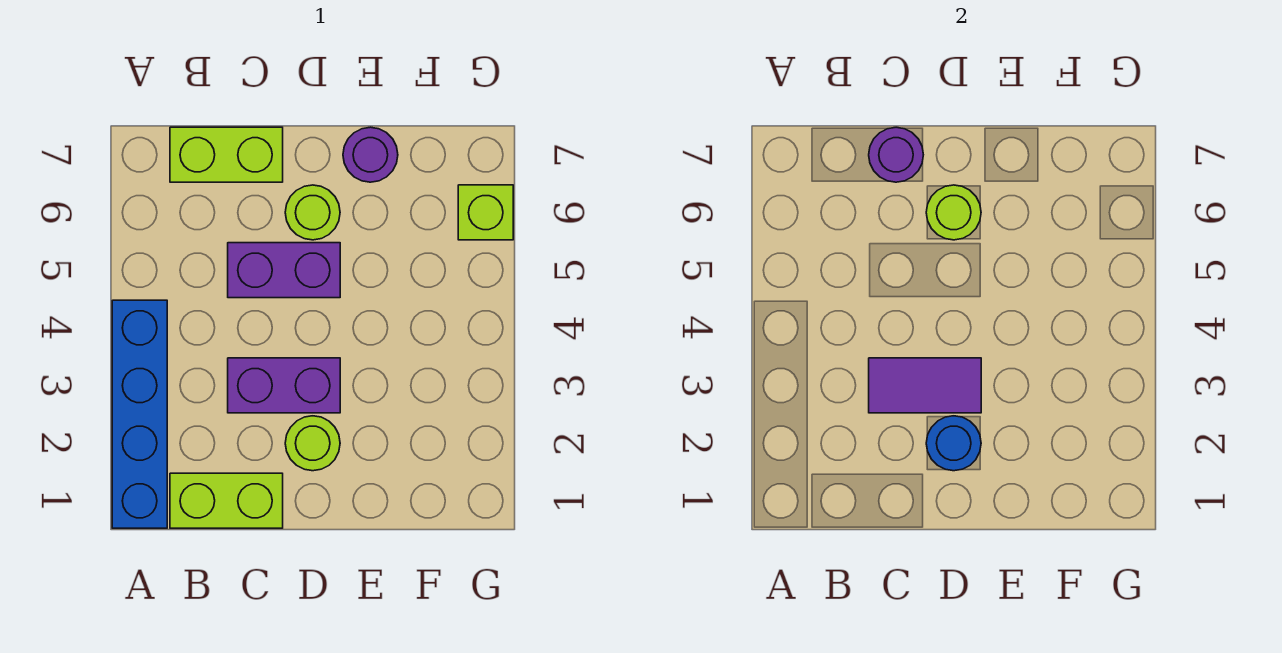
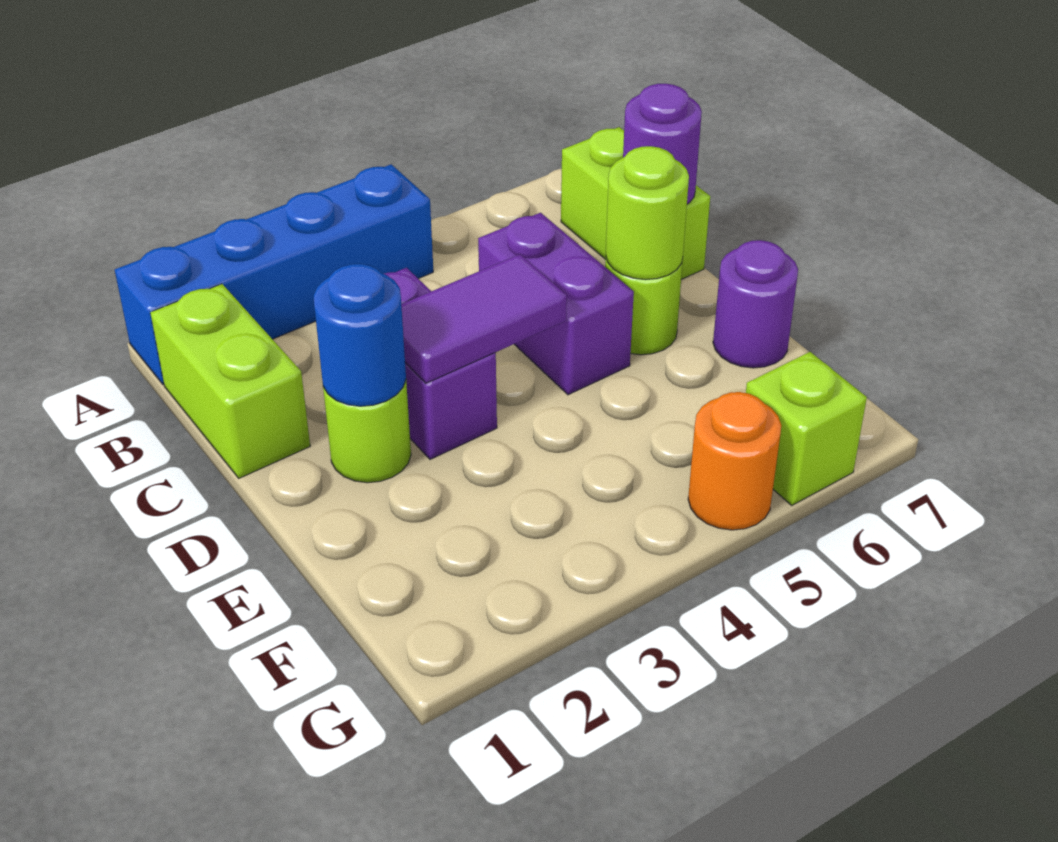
purple 1x2 tile [869,358,981,413] -> purple 1x2 tile turned to [401,254,567,383]
none -> orange 1x1 round brick [688,392,781,530]

